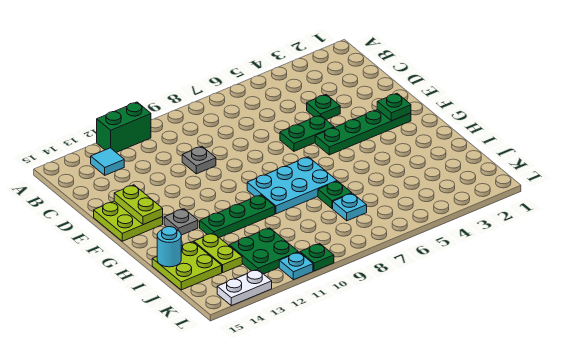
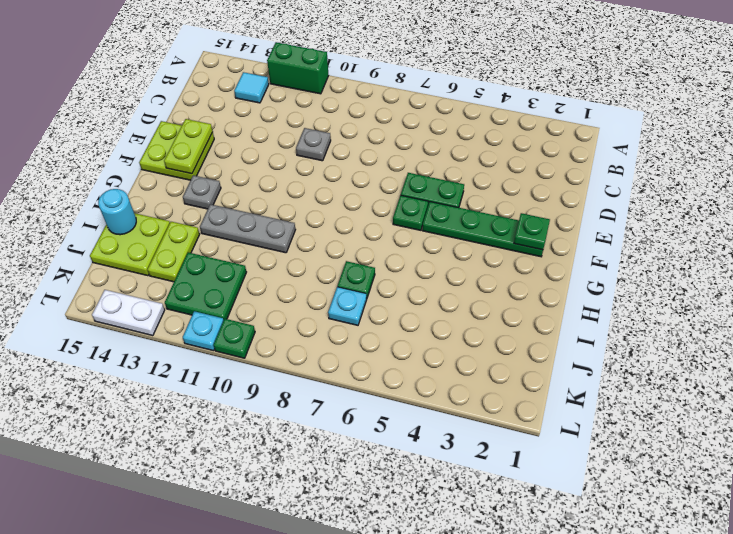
green 1x1 plate [307,95,340,120] -> green 1x1 plate moved to [393,195,428,230]
cyan 2x3 plate [247,157,337,214] -> none
green 1x3 plate [200,195,275,238] -> grey 1x3 plate [200,204,296,253]

